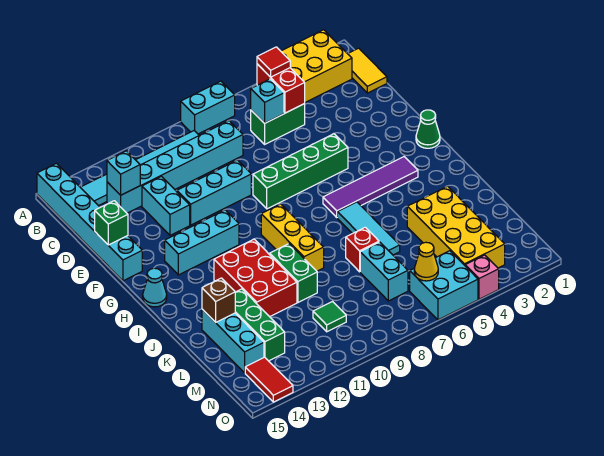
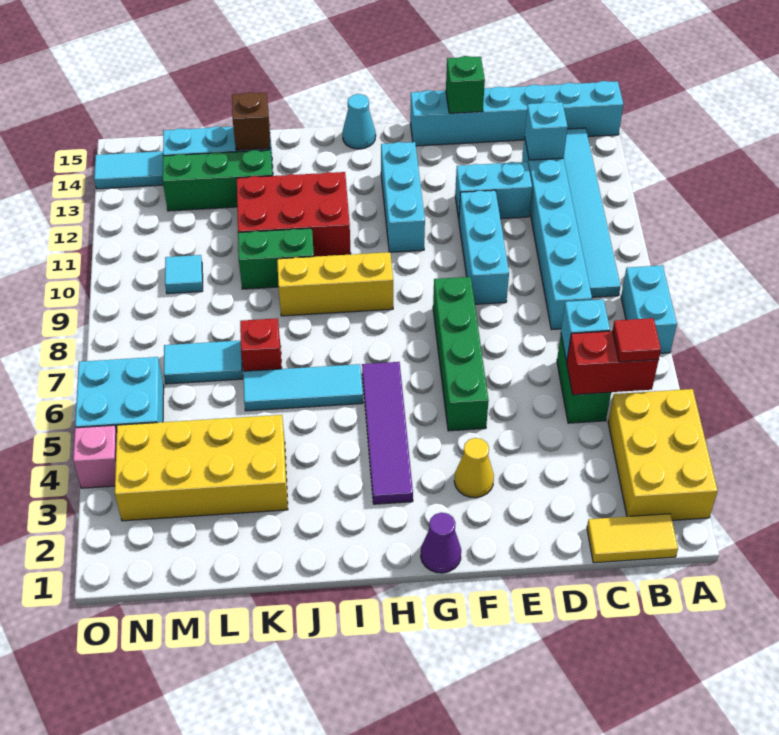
green 1x1 cone [416,110,440,148] -> purple 1x1 cone [421,513,461,573]
cyan 1x2 brick [360,242,408,301] -> cyan 1x2 tile [164,340,243,384]
green 1x1 tile [313,302,346,332] -> cyan 1x1 tile [165,255,203,294]
yellow 1x1 cone [414,242,438,281] -> yellow 1x1 cone moved to [454,438,494,498]
red 1x2 tile [245,357,293,402] -> cyan 1x2 tile [94,151,163,189]

